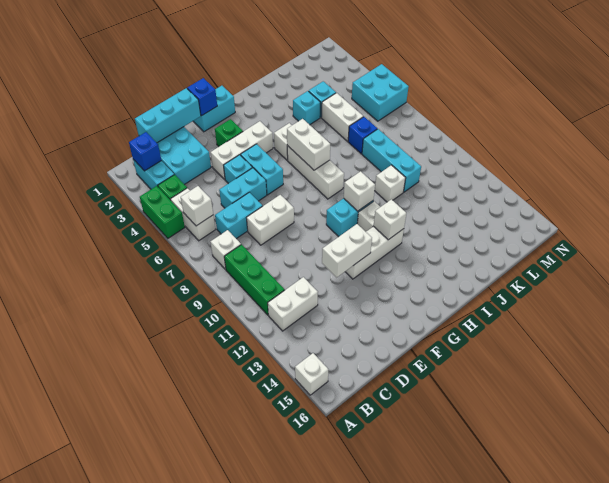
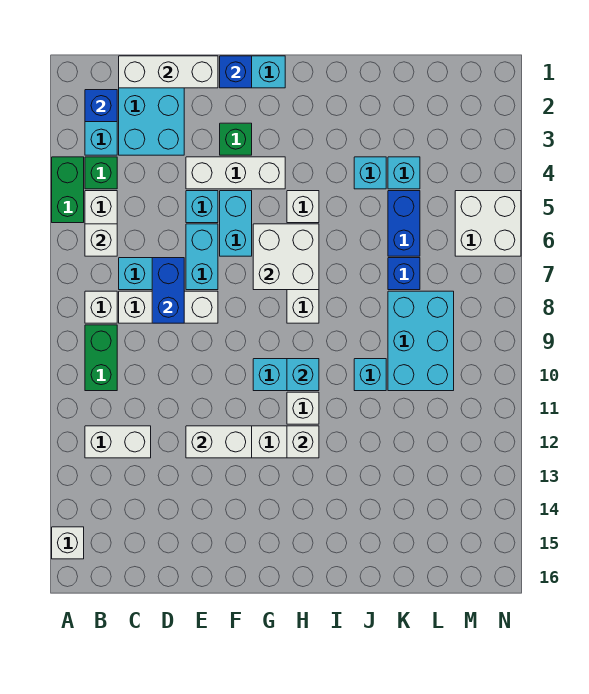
green 1x3 brick [224,245,285,315] -> green 1x2 brick [85,325,117,391]
cyan 1x3 brick [135,88,201,143] -> white 1x3 brick [119,56,218,88]
cyan 1x2 brick [219,168,267,208] -> cyan 1x2 brick turned to [186,224,218,290]
none -> blue 1x2 brick [152,258,184,323]
white 1x2 brick [247,195,294,245] -> white 1x3 brick [119,291,218,323]
white 1x2 brick [287,119,330,170] -> white 2x2 brick [253,224,319,290]
white 1x1 brick [344,171,375,211] -> cyan 1x1 brick [287,359,319,391]
white 1x1 brick [375,165,406,202] -> cyan 1x1 brick [354,359,386,391]
white 1x2 brick [321,93,363,141] -> blue 1x2 brick [388,191,420,256]
cyan 1x3 brick [362,129,421,192] -> cyan 2x3 brick [388,291,454,391]
cyan 2x2 brick [352,64,409,121] -> white 2x2 brick [455,191,521,256]

